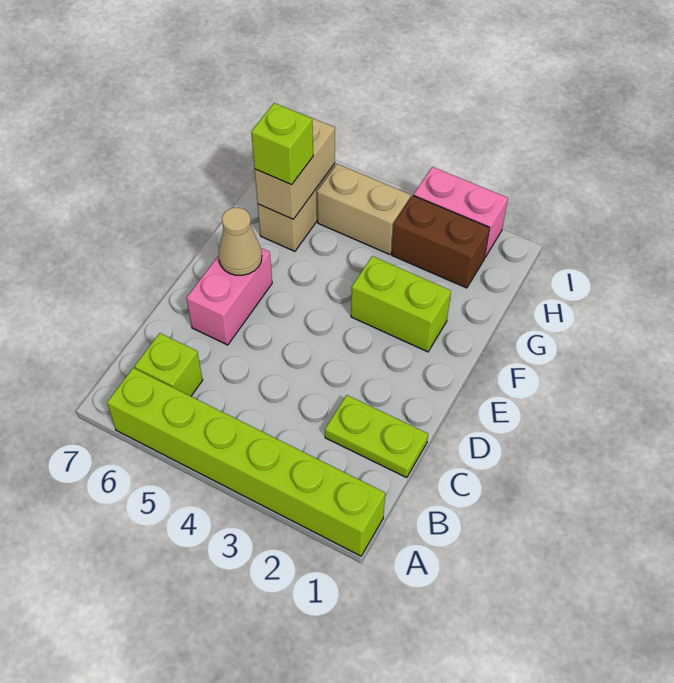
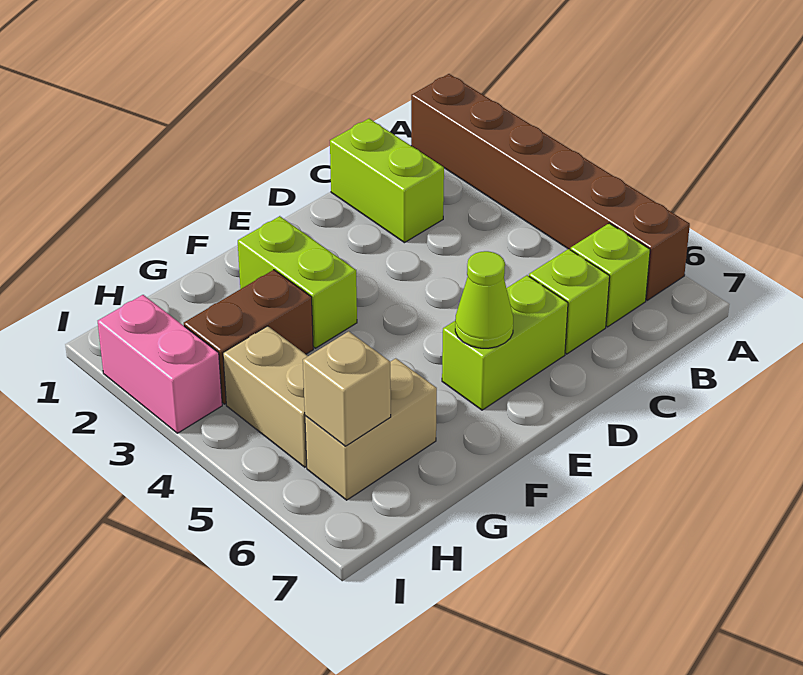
lime 1x6 brick [107,368,385,556] -> brown 1x6 brick [411,74,690,300]
lime 1x2 plate [325,395,428,478] -> lime 1x2 brick [330,119,444,243]
pink 1x2 brick [187,248,272,345] -> lime 1x2 brick [442,275,568,410]
tan 1x1 cone [218,208,262,275] -> lime 1x1 cone [455,251,513,348]
tan 1x2 brick [255,113,335,219] -> tan 1x1 brick [303,331,391,446]
lime 1x1 brick [251,103,313,185] -> lime 1x1 brick moved to [529,249,610,354]
brown 1x2 brick [392,196,490,288] -> brown 1x2 brick turned to [184,270,313,404]

